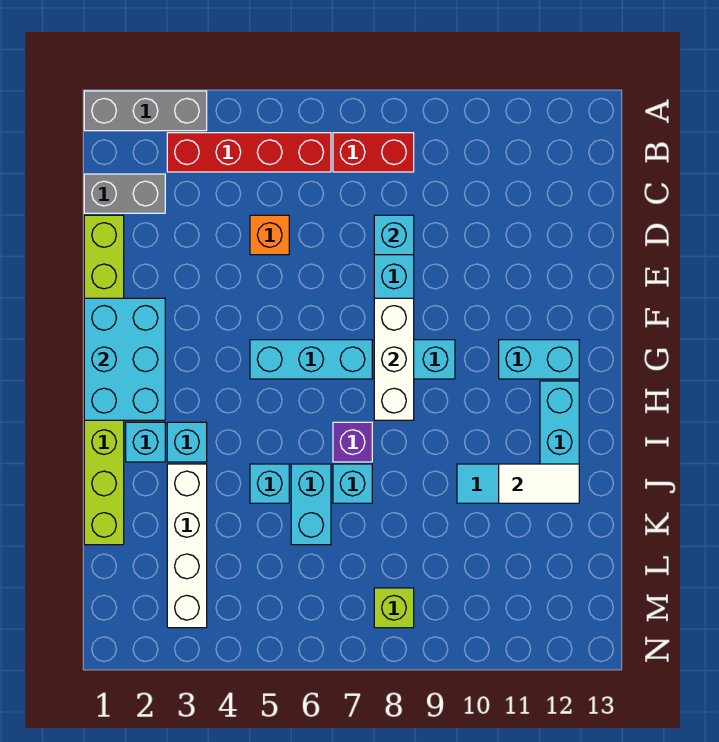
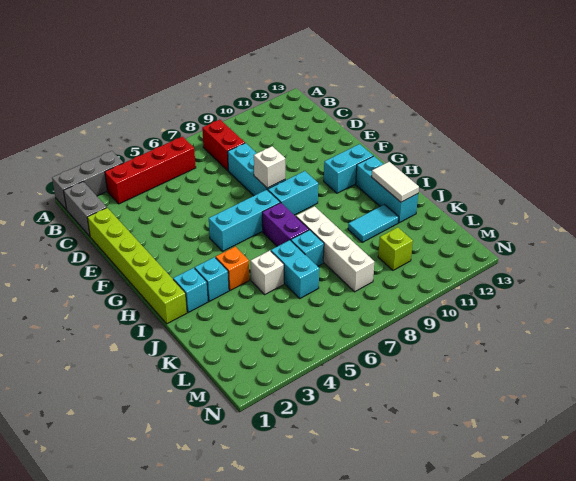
red 1x2 brick [333,133,414,172] -> red 1x2 brick turned to [202,120,245,171]
grey 1x2 brick [84,174,165,213] -> grey 1x2 brick turned to [64,182,107,236]
lime 1x8 brick [84,215,124,545] -> lime 1x6 brick [87,208,187,324]
orange 1x1 brick [250,215,289,255] -> orange 1x1 brick moved to [216,247,249,291]
cyan 1x1 brick [374,215,414,255] -> none
cyan 2x3 brick [84,298,165,420] -> none
white 1x3 brick [374,298,414,420] -> white 1x1 brick [254,146,285,188]
purple 1x1 brick [333,422,372,462] -> purple 1x2 brick [262,203,309,246]
white 1x4 brick [167,464,207,628] -> white 1x4 brick moved to [296,206,374,292]
cyan 1x1 brick [250,464,289,503] -> white 1x1 brick [251,251,284,294]
white 1x2 tile [499,464,579,503] -> white 1x2 tile turned to [372,162,419,202]
lime 1x1 brick [374,588,414,628] -> lime 1x1 brick moved to [378,227,413,270]

